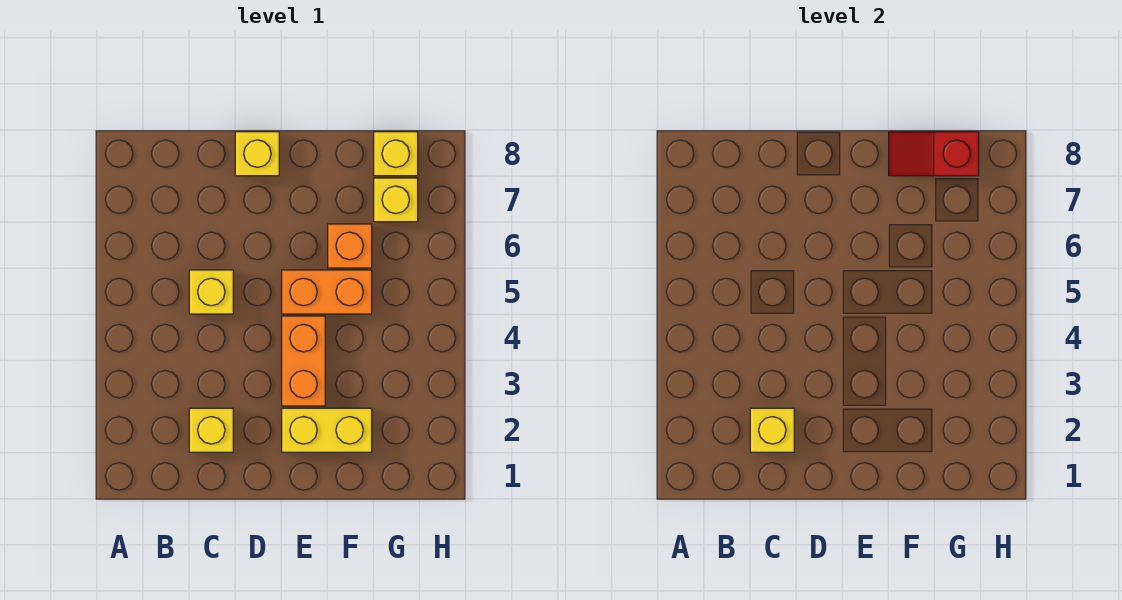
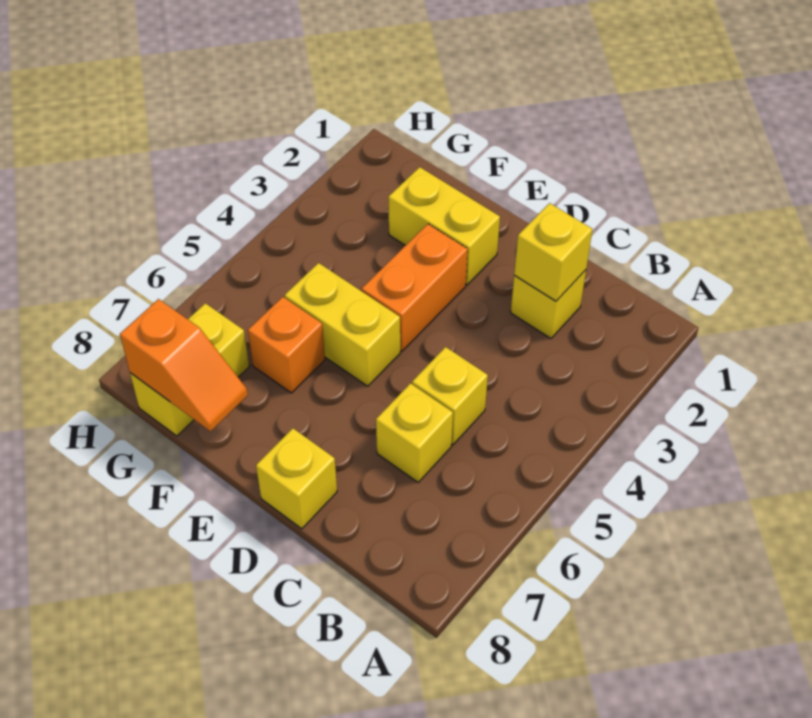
none -> yellow 1x1 brick [376,383,453,482]
orange 1x2 brick [282,270,372,314] -> yellow 1x2 brick [285,263,400,386]
red 1x2 slope [889,132,979,176] -> orange 1x2 slope [120,299,248,431]

